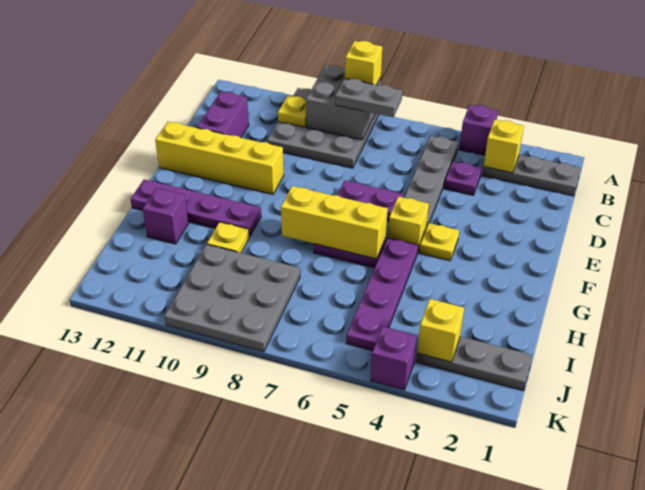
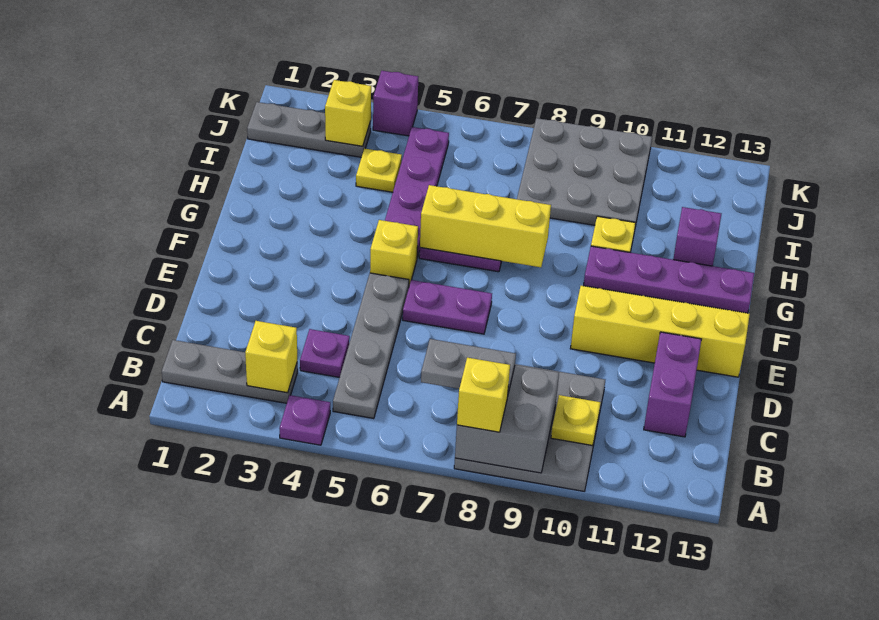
purple 1x1 brick [459,105,498,156] -> purple 1x1 plate [279,395,330,445]
yellow 1x1 plate [420,223,459,261] -> yellow 1x1 plate moved to [356,148,402,192]

